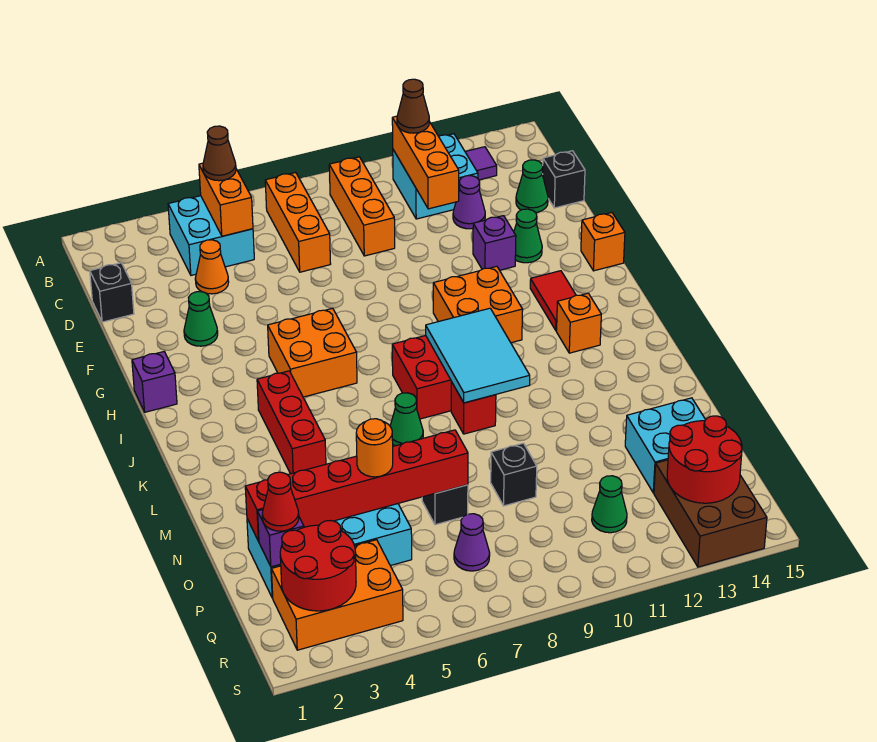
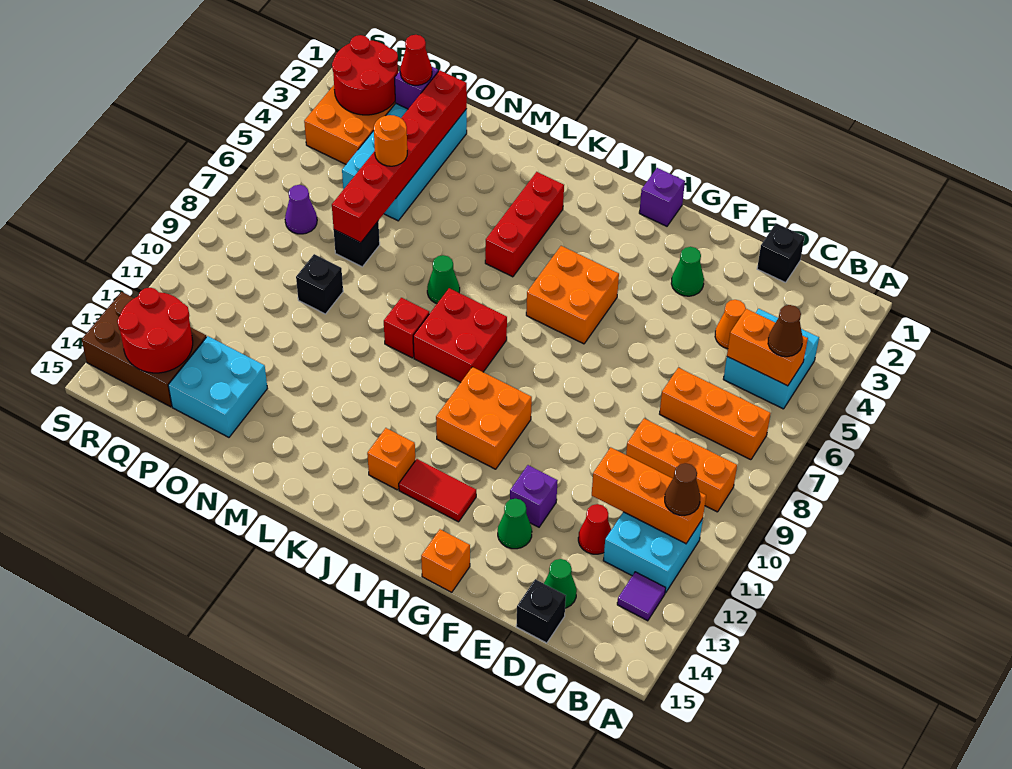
purple 1x1 cone [453,176,485,229] -> red 1x1 cone [578,504,611,554]
red 1x3 brick [257,371,326,474] -> red 1x3 brick turned to [485,172,564,277]
cyan 2x3 tile [426,308,530,403] -> none
green 1x1 cone [592,476,627,533] -> none

